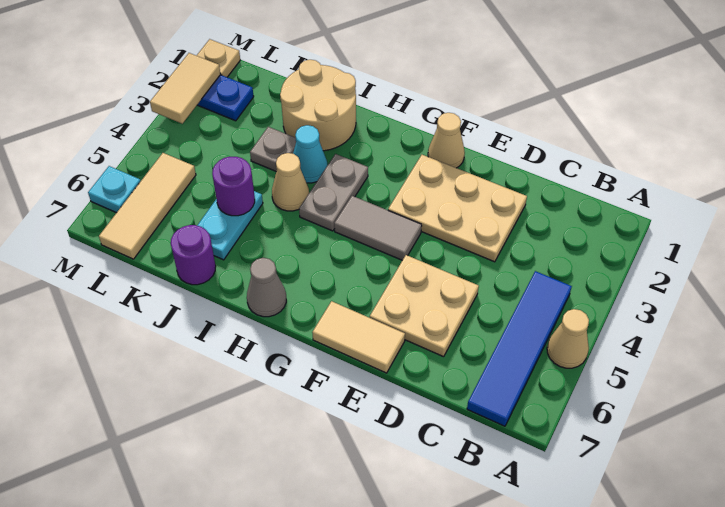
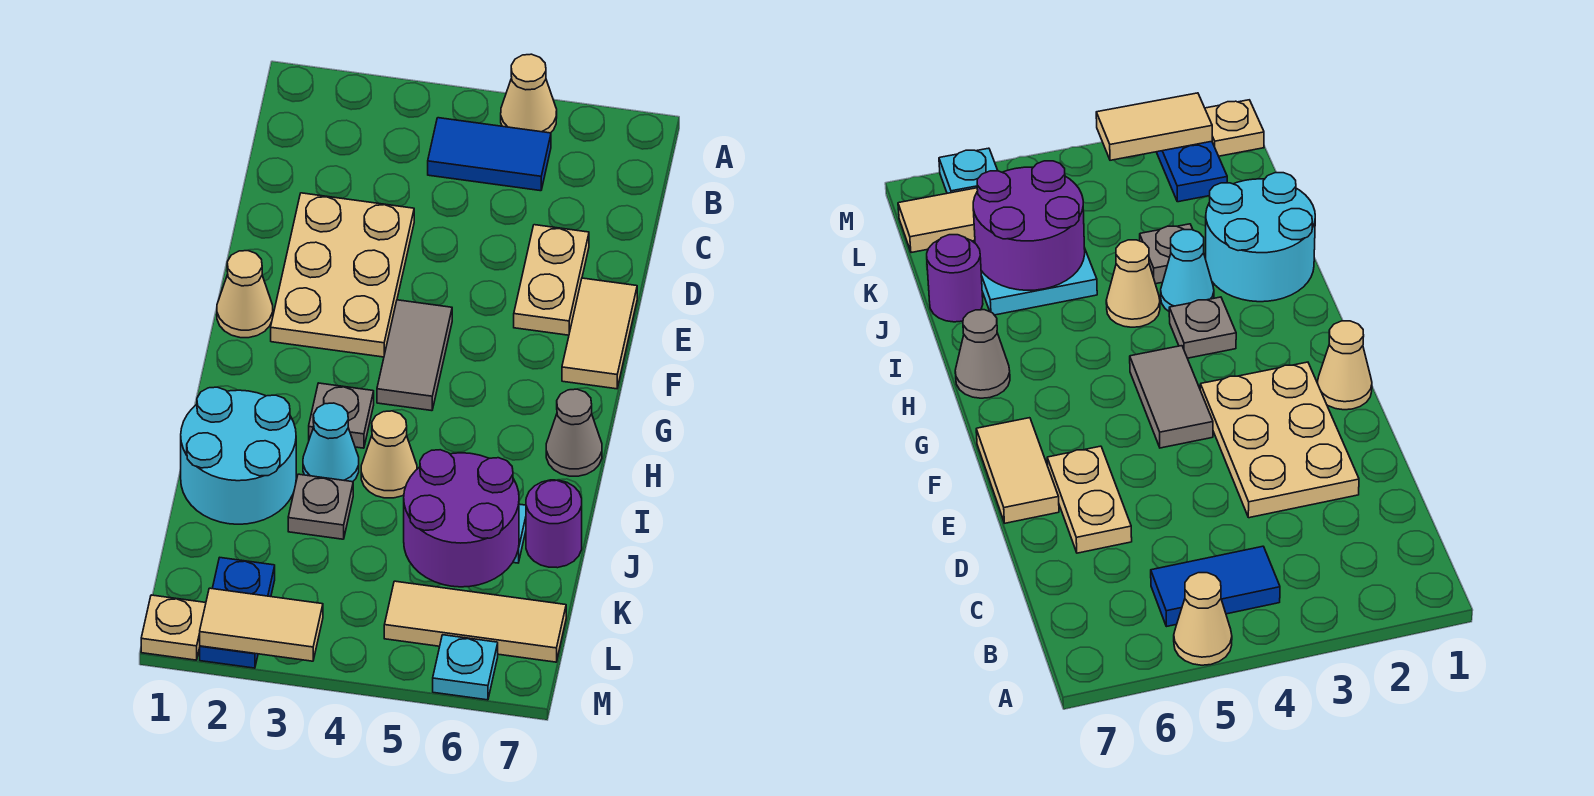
blue 1x4 tile [467,271,572,426] -> blue 1x2 tile [428,118,551,191]
tan 2x2 plate [370,255,479,357] -> tan 1x2 plate [514,225,589,335]
grey 1x2 plate [299,154,368,231] -> grey 1x1 plate [309,383,374,448]
tan 2x2 round brick [280,60,356,151] -> cyan 2x2 round brick [181,387,296,524]
purple 1x1 round brick [212,157,255,216] -> purple 2x2 round brick [404,450,519,587]

